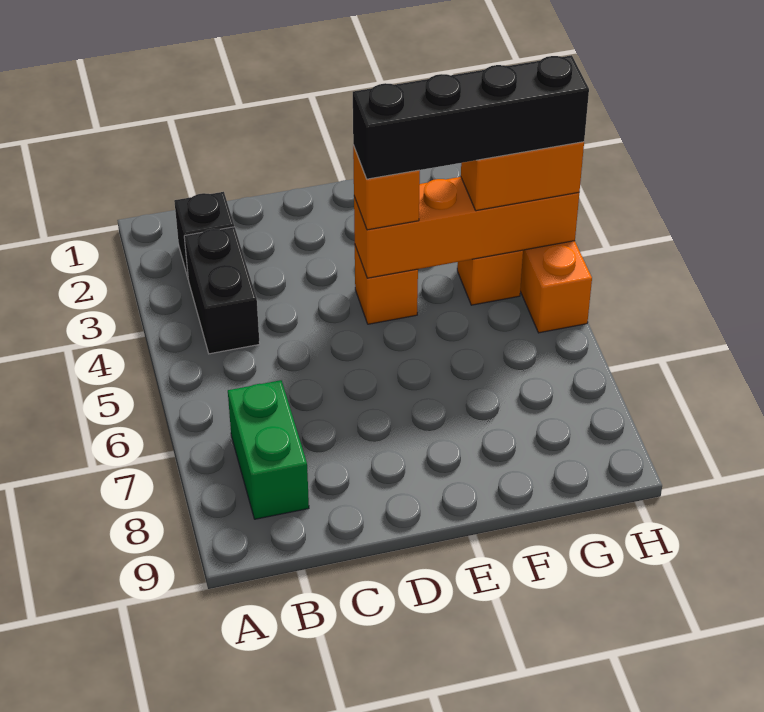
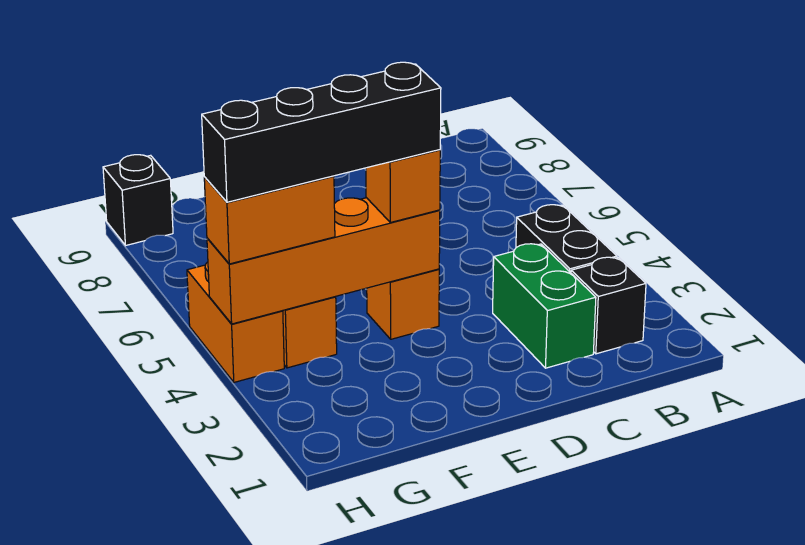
green 1x2 brick [228,380,309,519] -> green 1x2 brick moved to [493,244,596,368]
none -> black 1x1 brick [103,155,173,245]

